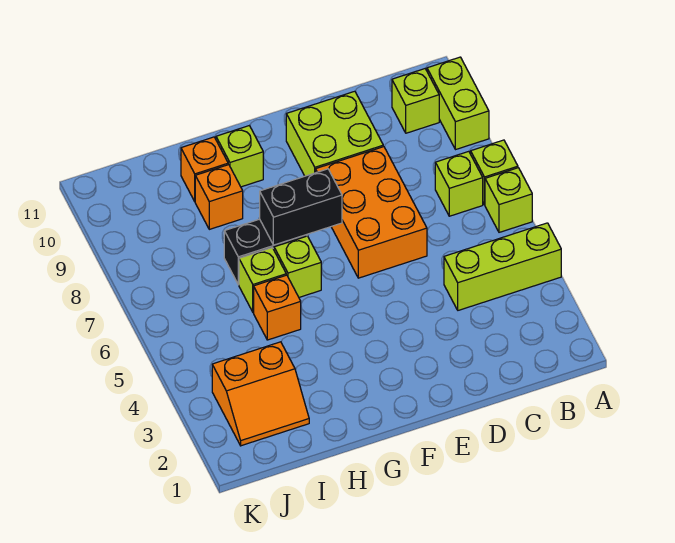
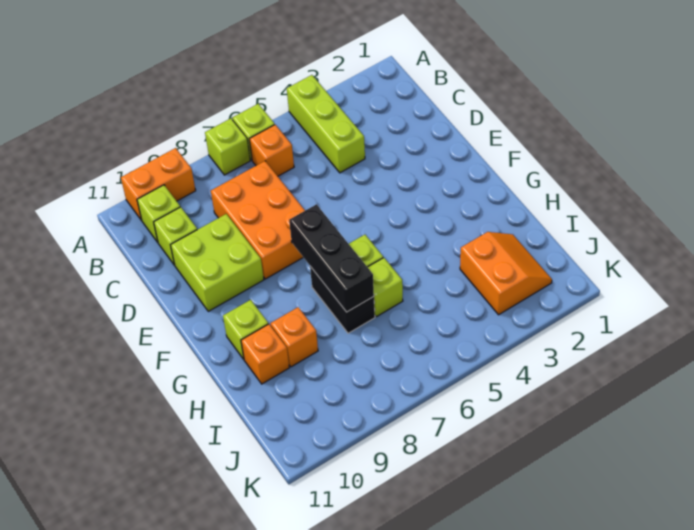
lime 1x2 brick [427,57,489,150] -> orange 1x2 brick [121,148,196,220]
lime 1x1 brick [435,151,483,216] -> lime 1x1 brick moved to [154,207,197,265]
orange 2x3 brick [315,147,427,278] -> orange 2x3 brick turned to [211,161,305,279]
black 1x2 brick [260,169,342,245] -> black 1x3 brick [289,204,374,312]
orange 1x1 brick [254,275,301,340] -> orange 1x1 brick moved to [249,125,294,176]

